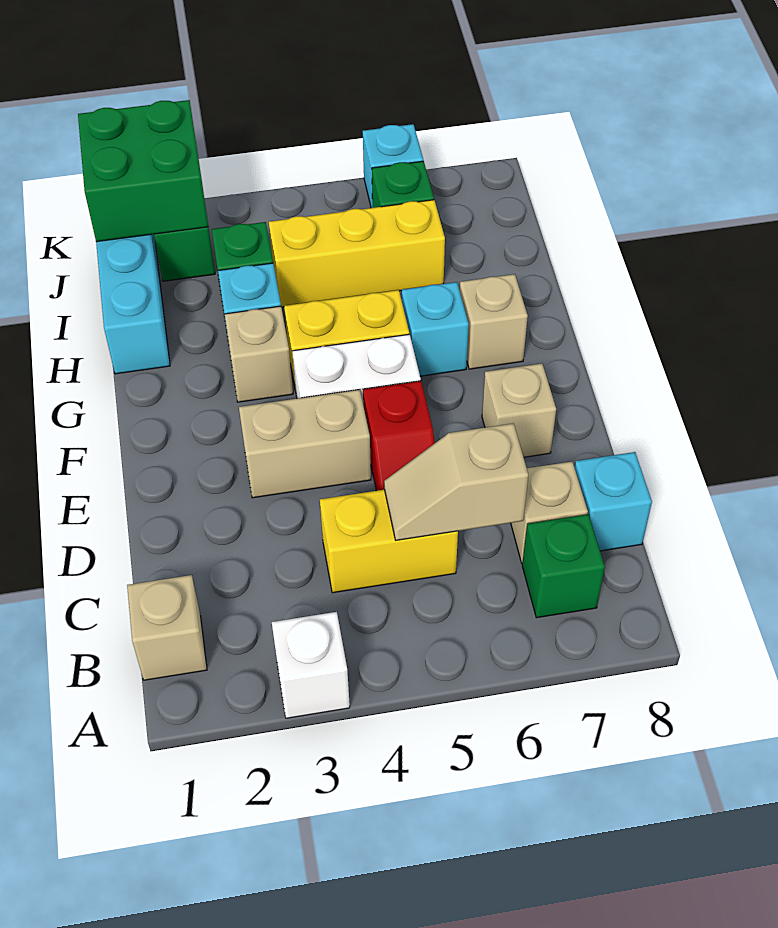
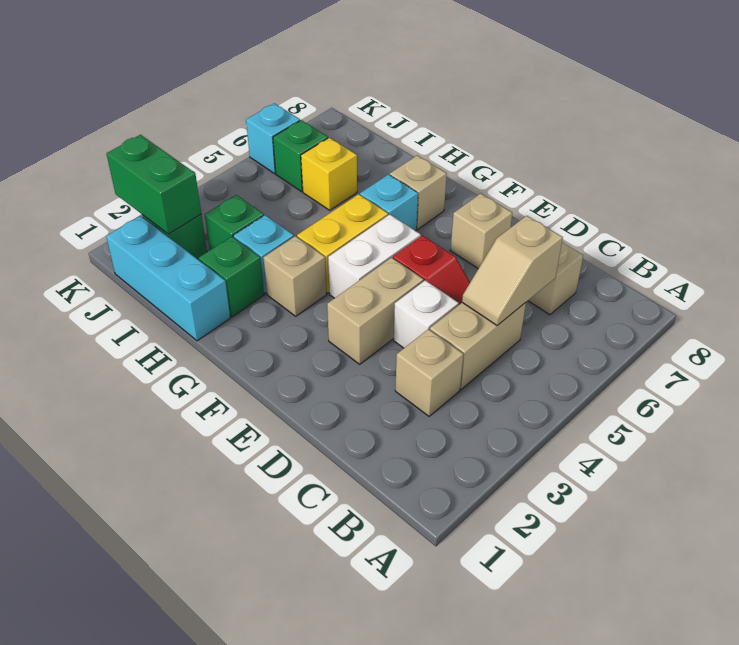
white 1x1 brick [272,612,350,718] -> white 1x1 brick moved to [394,280,459,348]
tan 1x1 brick [127,575,207,680] -> tan 1x1 brick moved to [395,329,463,416]
green 1x1 brick [522,514,605,618] -> green 1x1 brick moved to [199,237,264,317]
yellow 1x2 brick [320,490,458,593] -> tan 1x2 brick [430,303,526,389]
cyan 1x1 brick [575,452,652,551] -> none
yellow 1x3 brick [269,200,445,307] -> yellow 1x1 brick [301,138,357,210]
green 2x2 brick [78,100,208,242] -> green 1x2 brick [107,135,201,234]

